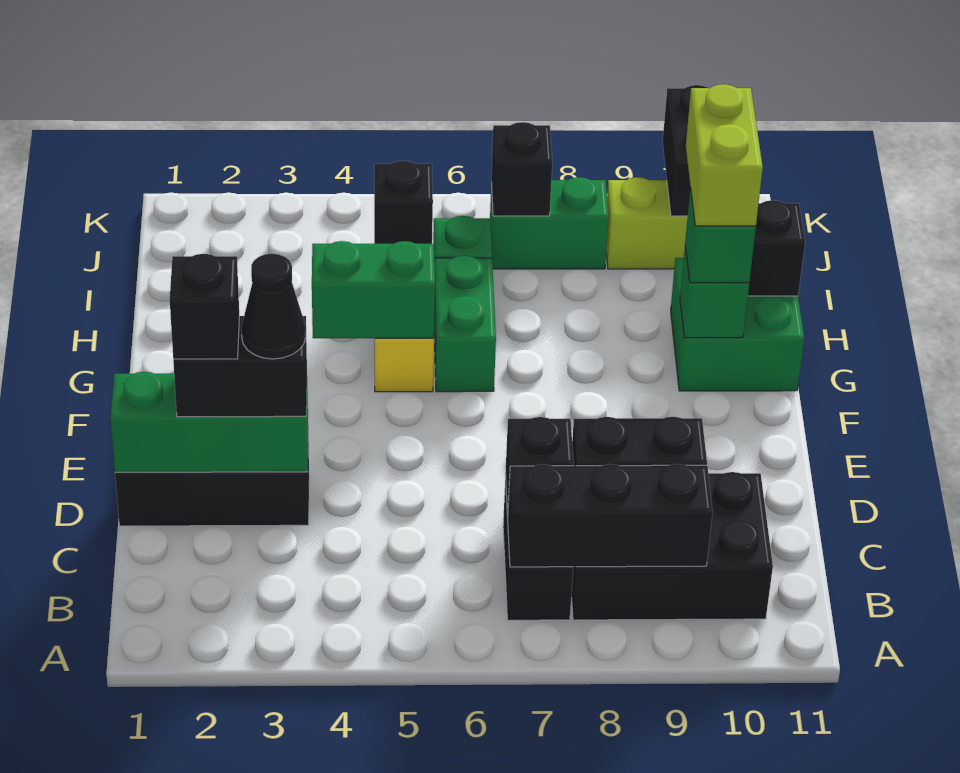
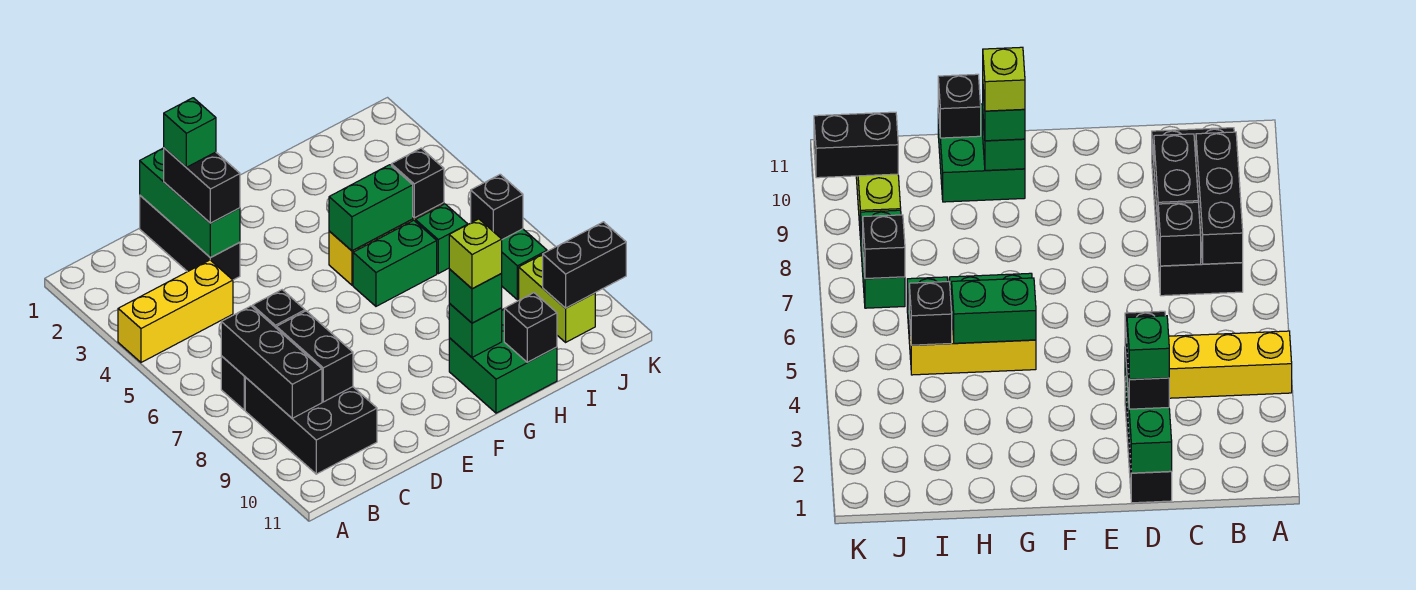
none -> yellow 1x3 brick [118,260,233,362]
black 1x1 brick [170,254,239,359] -> green 1x1 brick [164,98,216,167]
black 1x1 cone [241,254,306,359] -> none
green 1x2 brick [312,241,435,338] -> green 1x2 brick turned to [329,165,413,251]
lime 1x2 brick [686,84,763,226] -> lime 1x1 brick [449,219,502,289]

